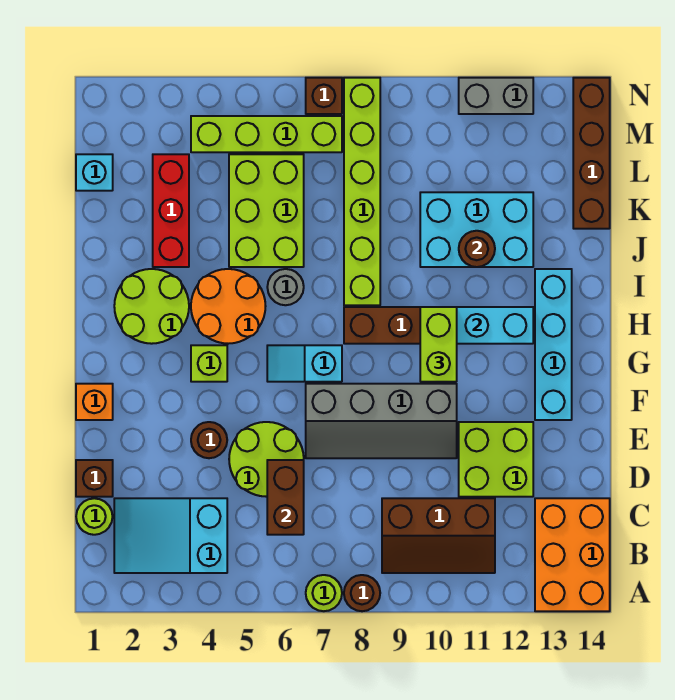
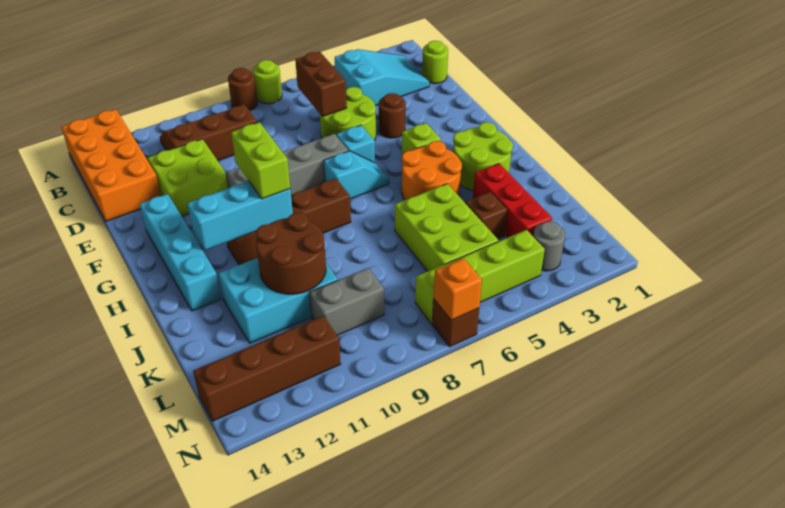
orange 2x3 brick [535,498,610,611] -> orange 2x4 brick [62,109,161,221]
brown 1x1 brick [76,460,113,497] -> brown 1x1 brick moved to [465,192,507,239]
orange 1x1 brick [76,384,113,420] -> orange 1x1 brick moved to [434,258,482,320]
grey 1x1 round brick [267,269,304,305] -> grey 1x1 round brick moved to [533,221,565,271]
lime 1x6 brick [344,78,380,305] -> none
brown 1x1 round brick [459,231,495,267] -> brown 2x2 round brick [256,213,326,294]
brown 1x4 brick [573,78,610,229] -> brown 1x4 brick turned to [193,316,341,421]
cyan 1x1 brick [76,154,113,191] -> cyan 1x1 brick moved to [336,125,375,163]
grey 1x2 brick [459,78,533,114] -> grey 1x2 brick moved to [309,268,384,335]

